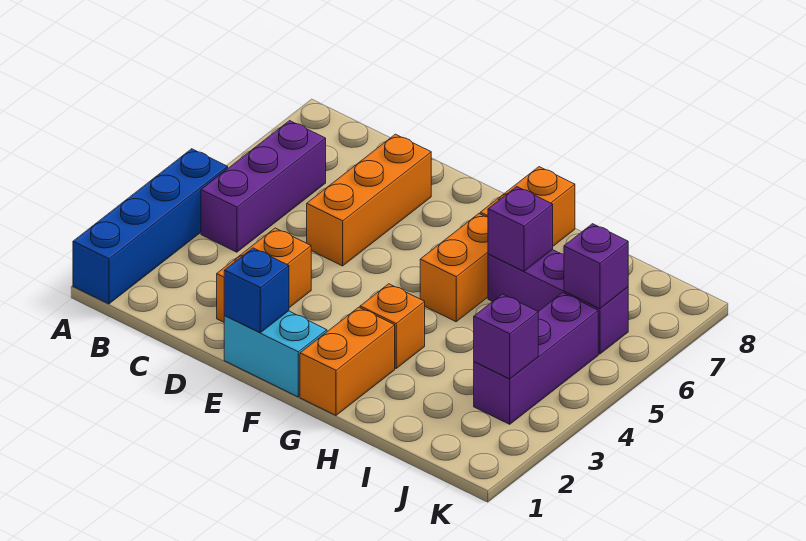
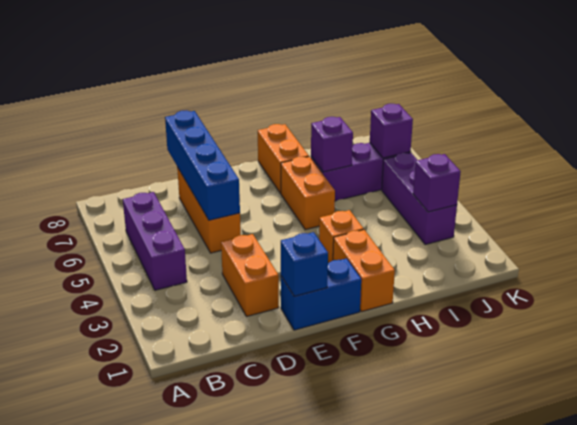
blue 1x4 brick [73,149,228,304] -> blue 1x4 brick moved to [165,110,240,220]
cyan 1x2 brick [224,311,327,397] -> blue 1x2 brick [281,258,361,330]

